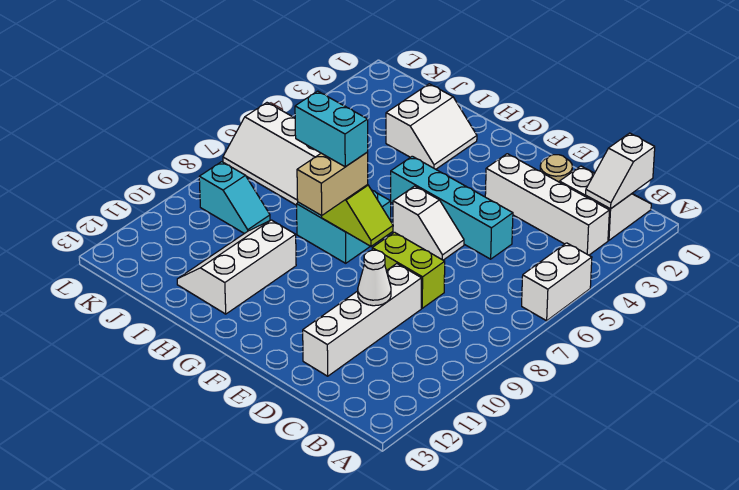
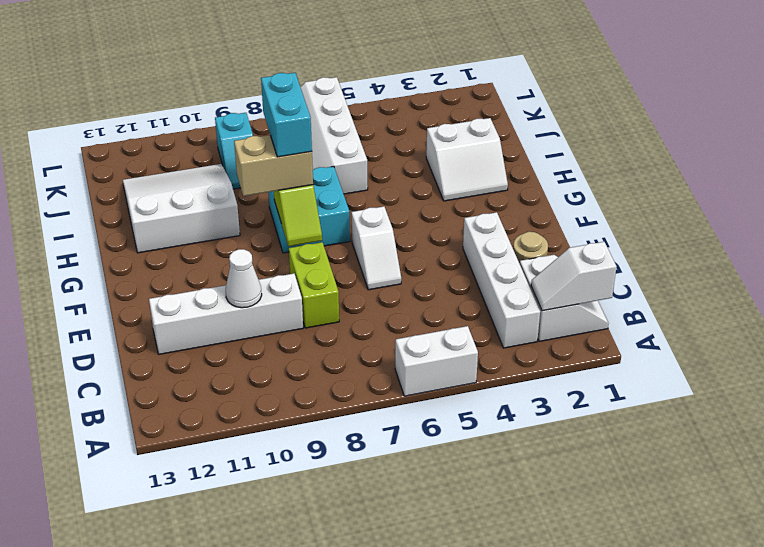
cyan 1x4 brick [391,156,513,259] -> none
white 2x3 slope [177,220,296,314] -> white 3x3 slope [123,164,240,253]

